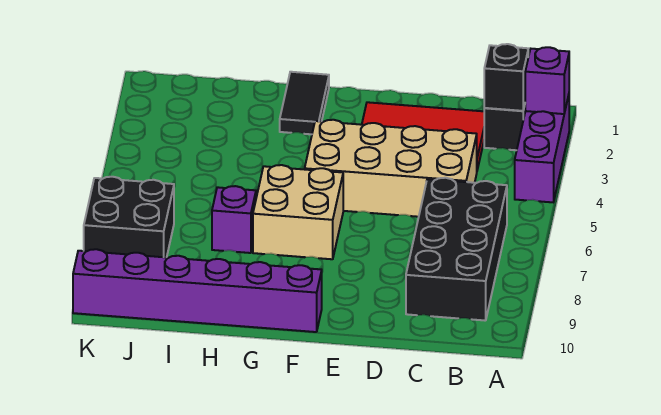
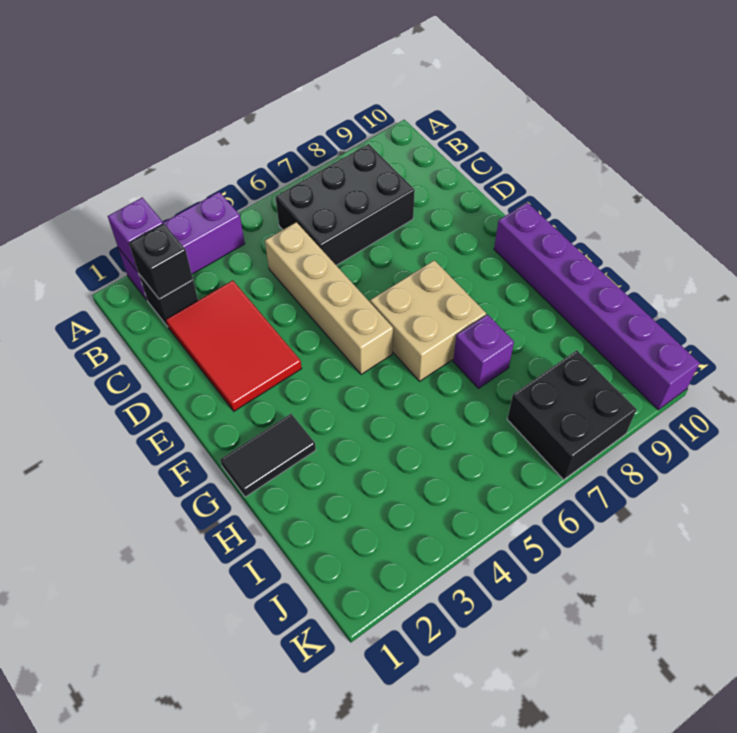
black 2x4 brick [406,178,507,321] -> black 2x3 brick [276,144,415,265]
tan 2x4 brick [305,120,477,217] -> tan 1x4 brick [265,222,393,374]

